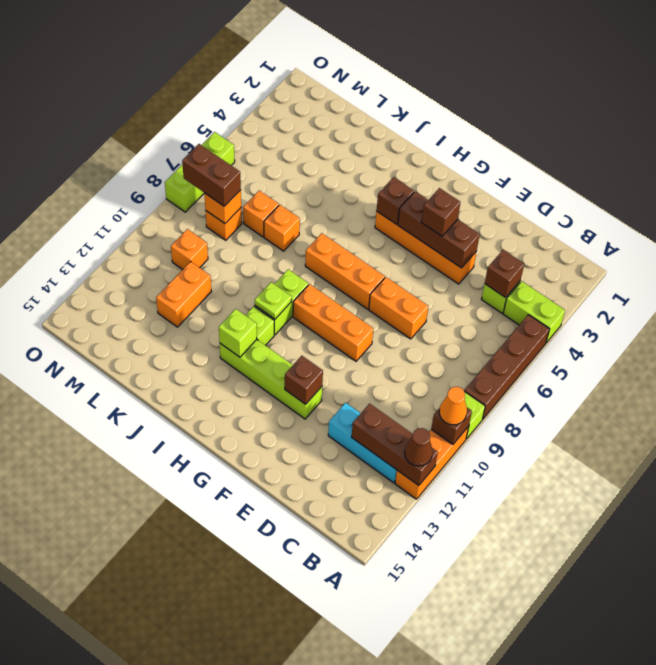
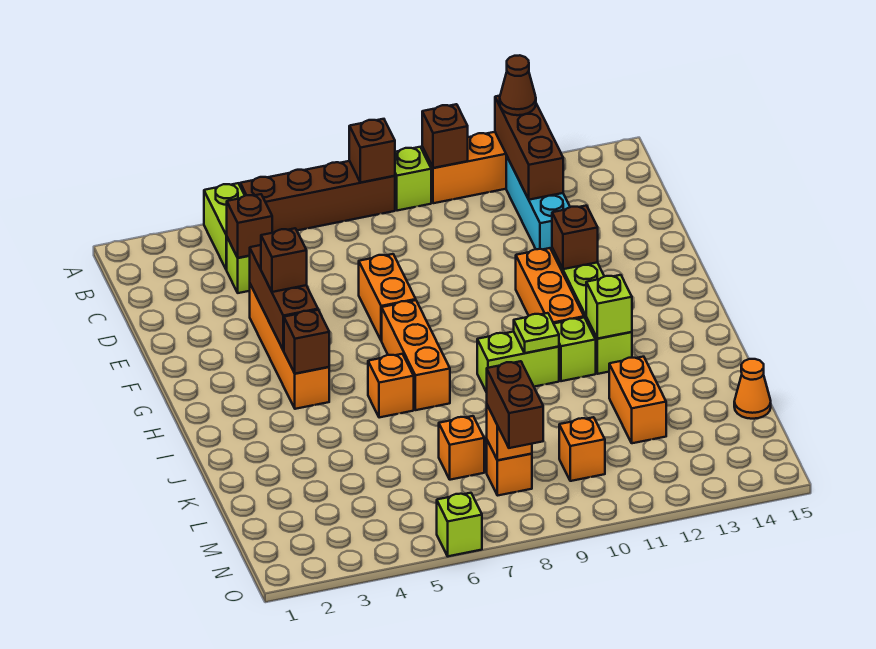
none -> brown 1x1 brick [349,119,395,183]
orange 1x1 cone [439,387,467,425] -> orange 1x1 cone moved to [734,359,771,419]
orange 1x3 brick [293,284,373,361] -> orange 1x3 brick moved to [516,248,584,324]
orange 1x1 brick [264,205,300,251] -> orange 1x1 brick moved to [368,354,414,418]
orange 1x2 brick [156,262,211,327] -> orange 1x2 brick turned to [609,357,666,443]
lime 1x3 brick [165,132,235,212] -> lime 1x1 brick [437,493,482,556]

